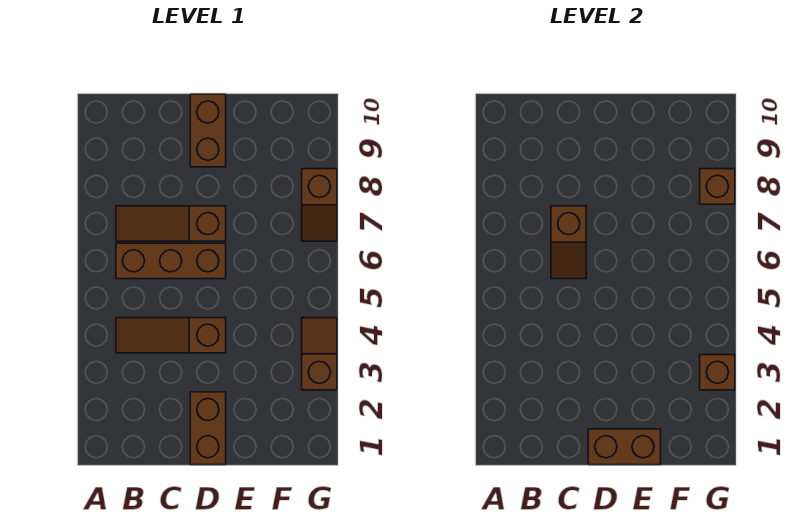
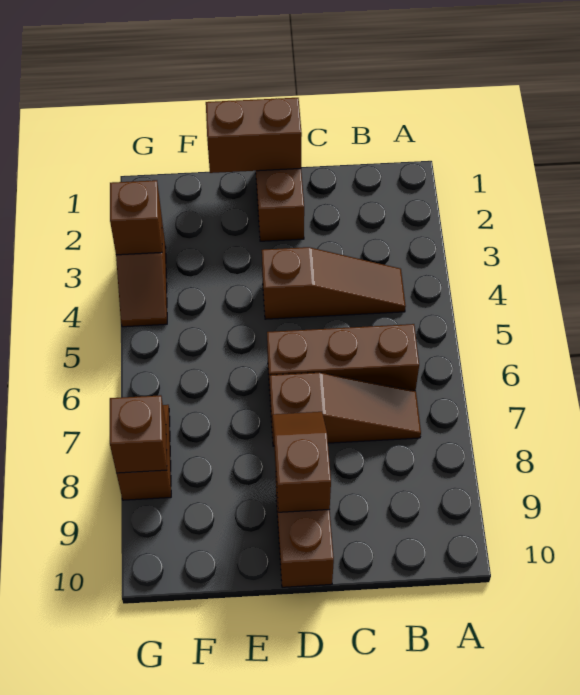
brown 1x2 slope [551,206,586,279] -> brown 1x2 slope moved to [272,412,331,512]

